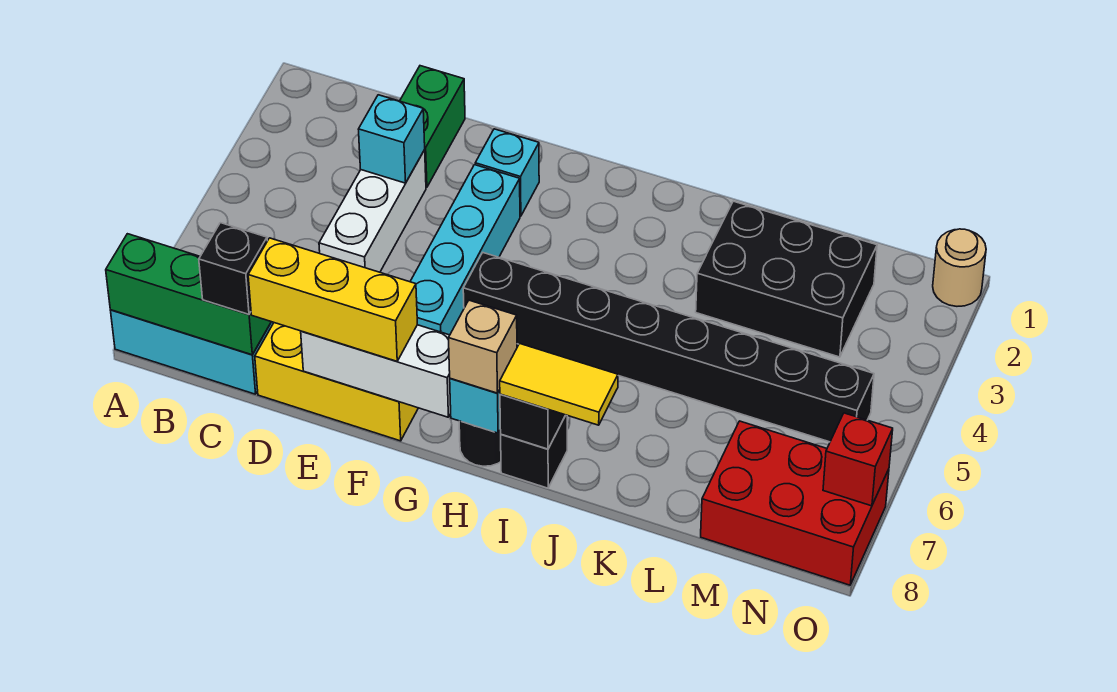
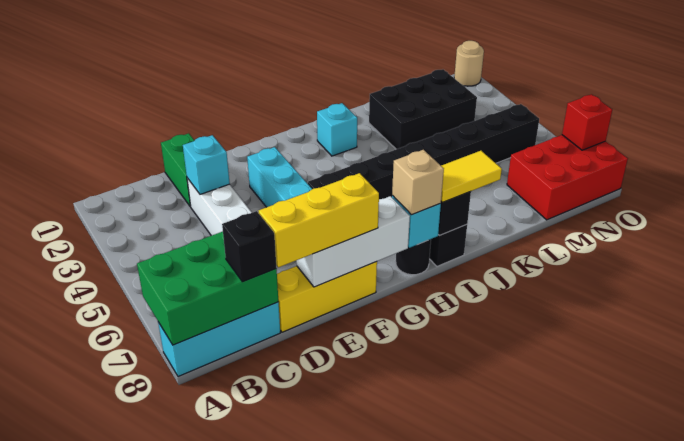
green 1x3 brick [106,234,271,355] -> green 2x3 brick [137,232,278,345]
cyan 1x1 brick [475,129,539,216] -> cyan 1x1 brick moved to [317,103,357,156]

